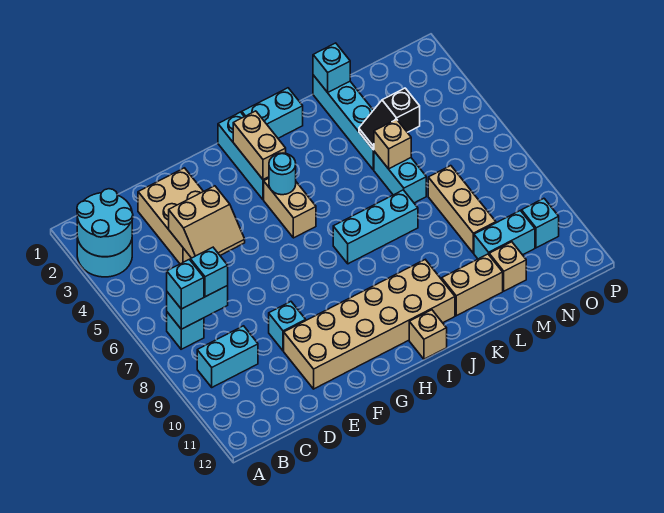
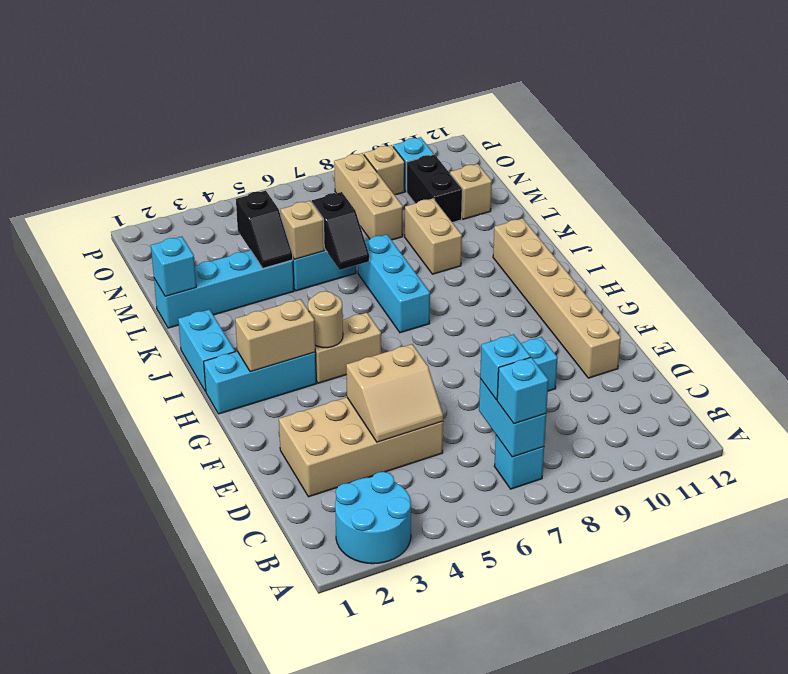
cyan 2x2 round brick [77,189,133,257] -> none
cyan 1x2 brick [197,326,258,387] -> none
tan 2x3 brick [138,168,203,264] -> tan 2x4 brick [279,397,443,497]
tan 2x2 slope [169,186,245,258] -> tan 2x2 slope turned to [346,344,443,442]
tan 2x6 brick [284,260,455,389] -> tan 1x6 brick [493,218,621,378]
cyan 1x1 round brick [269,153,296,195] -> tan 1x1 round brick [308,291,343,348]
tan 1x1 brick [409,310,447,359] -> tan 1x1 brick moved to [364,145,405,195]
none -> black 1x2 slope [312,192,369,270]
tan 1x2 brick [442,254,503,316] -> tan 1x2 brick moved to [405,198,462,274]
tan 1x3 brick [428,166,496,253] -> tan 1x3 brick turned to [334,153,403,240]
cyan 1x2 brick [474,211,535,259] -> black 1x2 brick [407,154,462,223]

